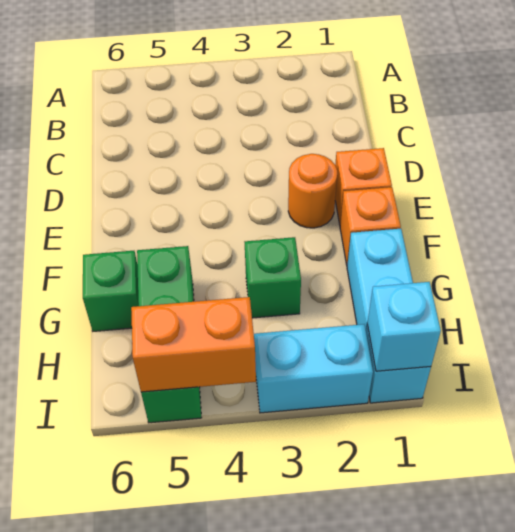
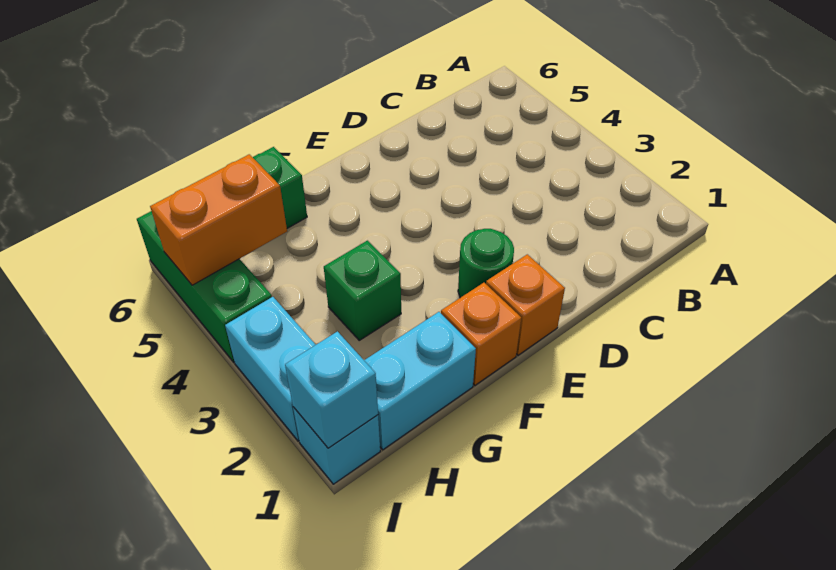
orange 1x1 round brick [288,154,337,228] -> green 1x1 round brick [458,229,514,298]
green 1x3 brick [137,246,201,423] -> green 1x3 brick turned to [137,211,272,362]
orange 1x2 brick [131,297,256,392] -> orange 1x2 brick turned to [150,154,287,285]

